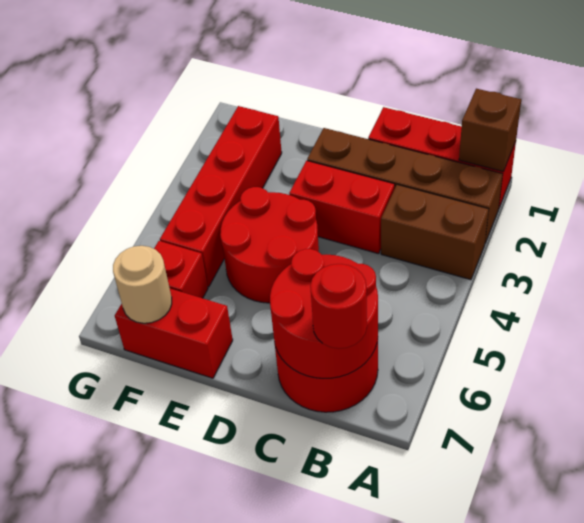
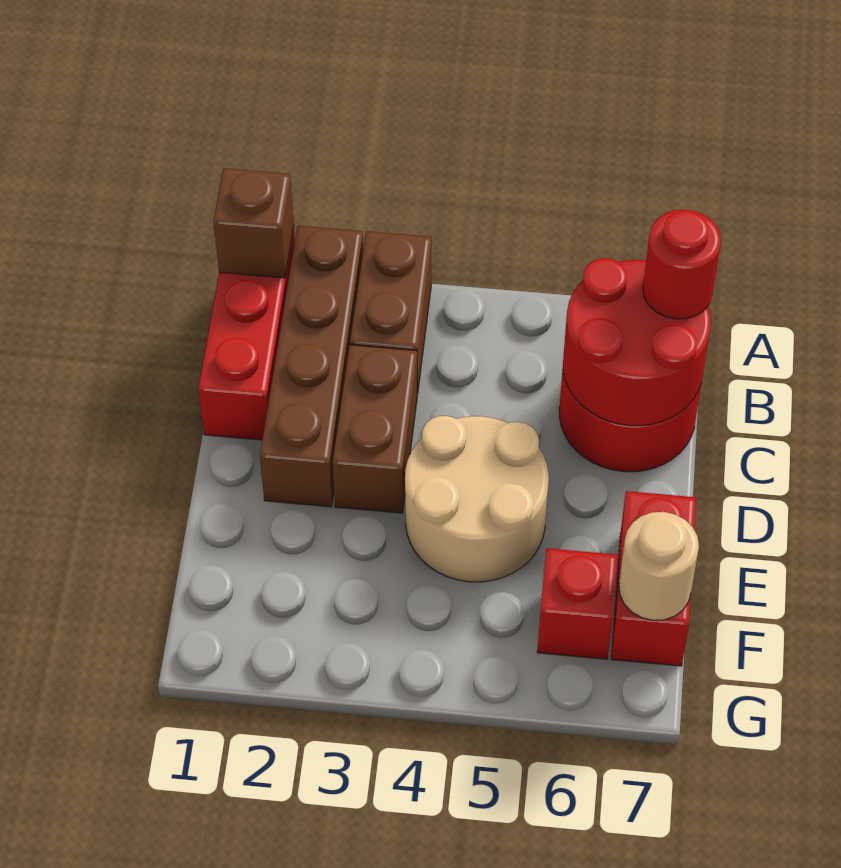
red 1x2 brick [289,161,395,254] -> brown 1x2 brick [333,345,417,513]
red 2x2 round brick [220,187,319,303] -> tan 2x2 round brick [405,416,549,582]
red 1x4 brick [160,106,282,287] -> none

